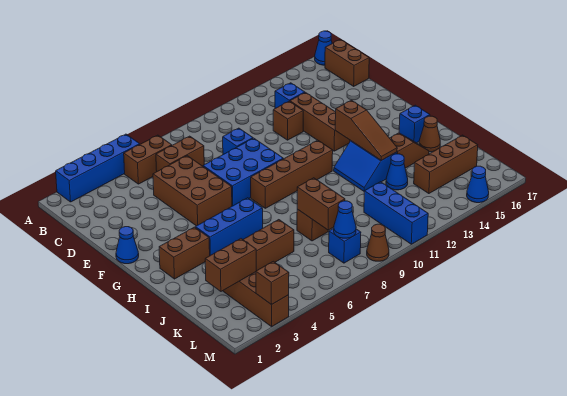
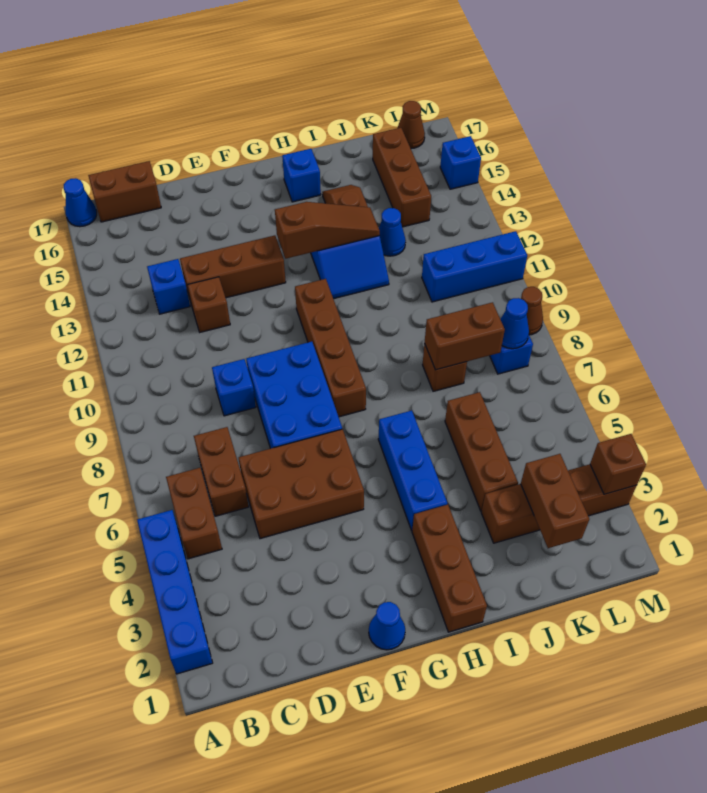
brown 1x2 brick [159,227,210,279] -> brown 1x3 brick [412,505,487,632]
brown 1x1 cone [419,116,440,152] -> brown 1x1 cone moved to [398,101,425,149]
blue 1x1 cone [467,166,489,203] -> blue 1x1 brick [440,136,481,189]

